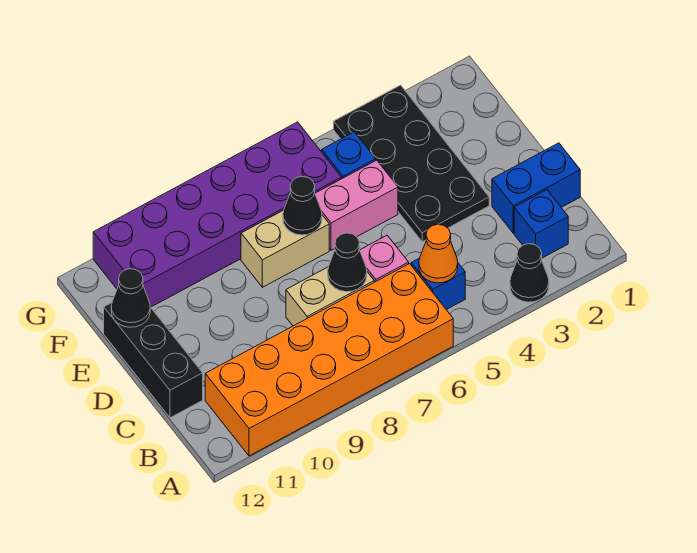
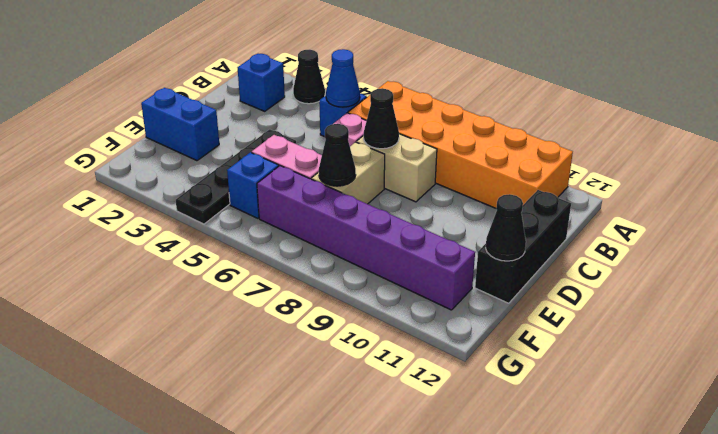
orange 1x1 cone [419,224,458,283] -> blue 1x1 cone [326,49,360,107]
blue 1x2 brick [492,143,580,233] -> blue 1x2 brick moved to [141,88,219,161]
black 2x4 plate [334,85,489,242] -> black 1x4 plate [176,129,296,224]
tan 1x2 brick [241,210,329,287] -> tan 1x2 brick turned to [312,142,385,204]
purple 2x6 brick [93,122,341,307] -> purple 1x6 brick [257,166,475,310]

